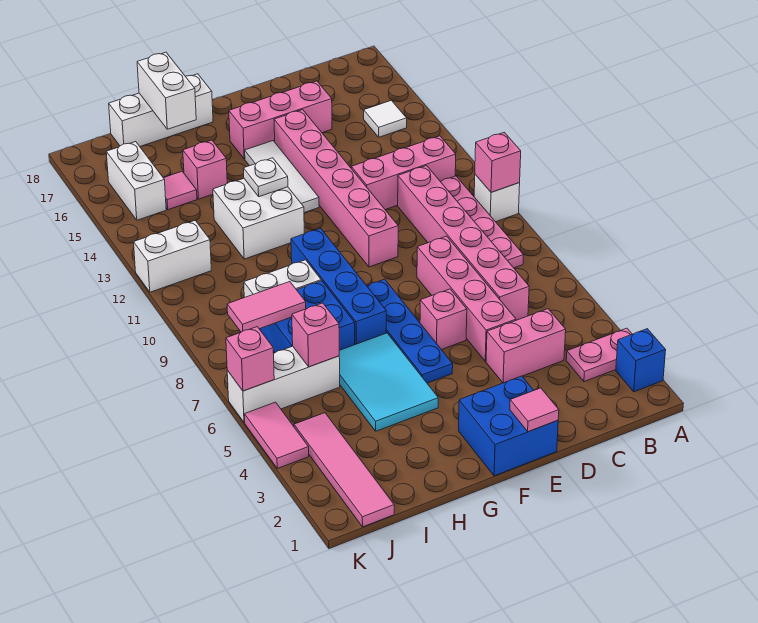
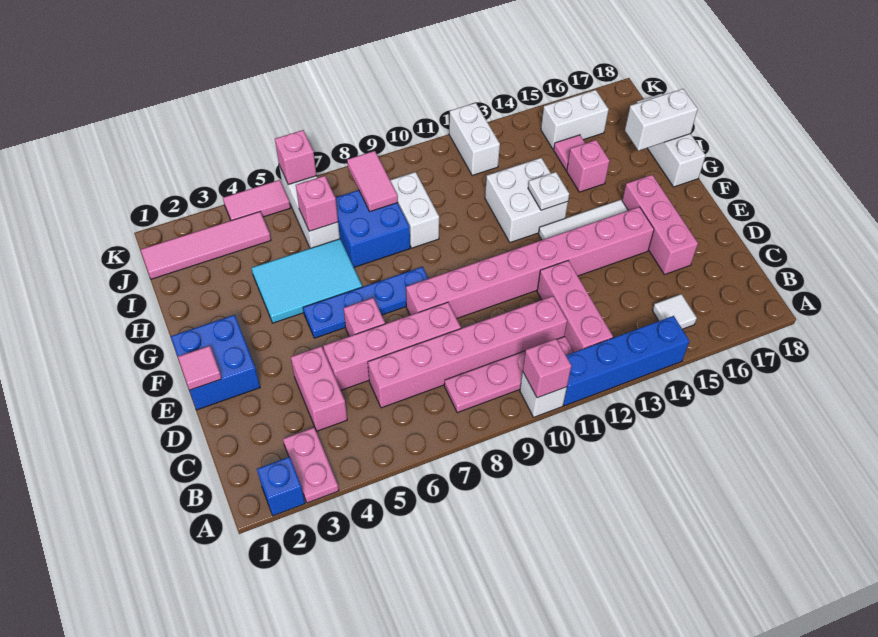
pink 1x6 brick [274,110,398,267] -> pink 1x8 brick [406,207,654,319]
blue 1x4 brick [291,228,386,345] -> blue 1x4 brick moved to [563,316,689,406]

